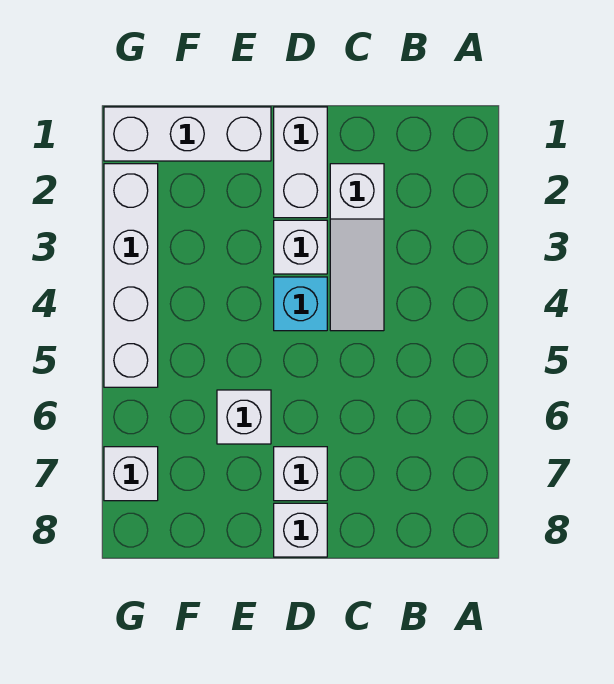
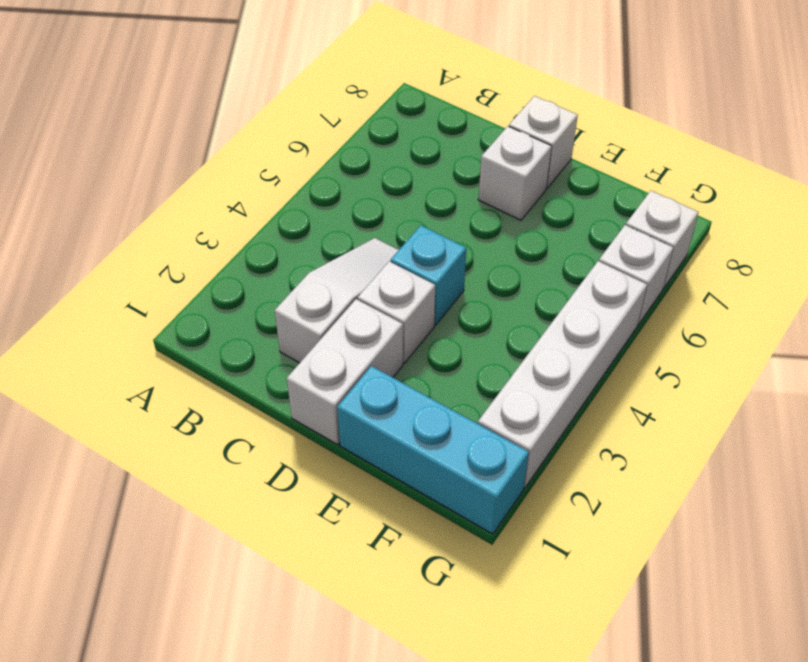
white 1x3 brick [104,107,271,161] -> cyan 1x3 brick [337,366,529,534]
white 1x1 brick [217,390,271,444] -> white 1x1 brick moved to [599,225,673,325]

